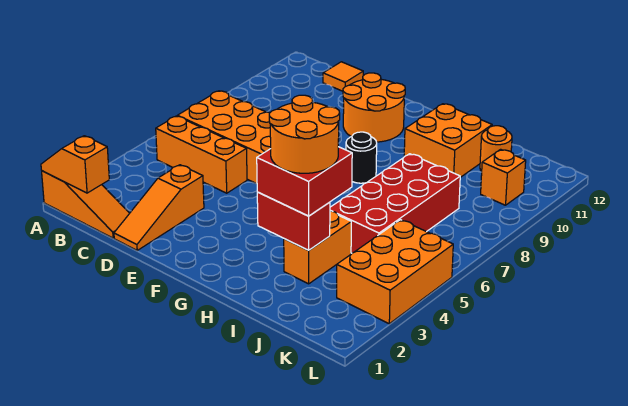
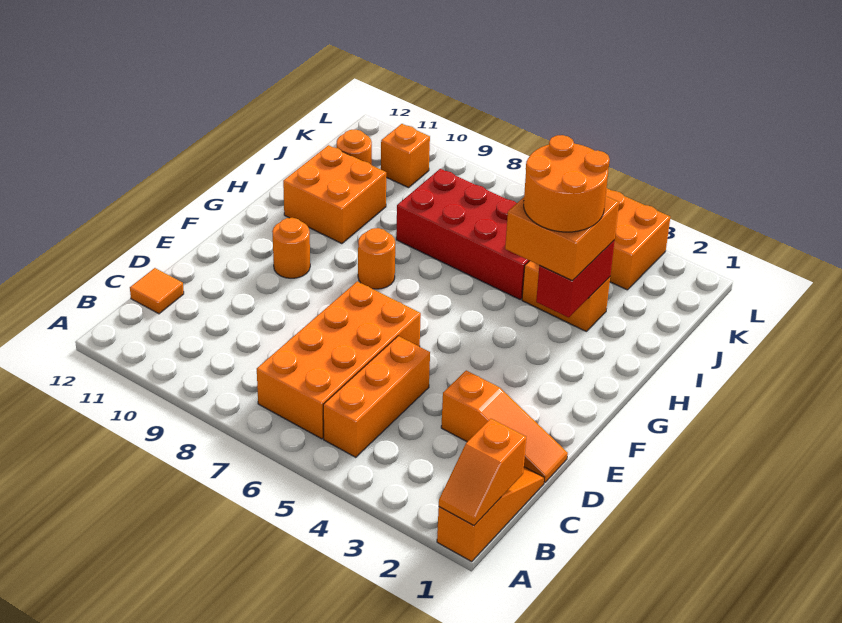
orange 2x2 round brick [343,73,405,142] -> orange 1x1 round brick [272,218,310,278]
black 1x1 round brick [346,132,377,183] -> orange 1x1 round brick [358,228,395,289]
red 2x2 brick [257,147,352,216] -> orange 2x2 brick [505,196,619,281]

